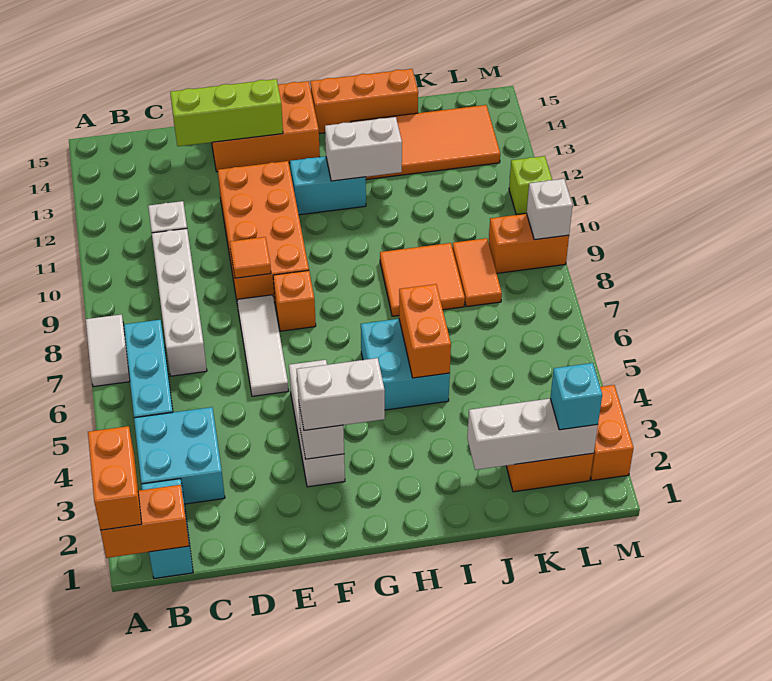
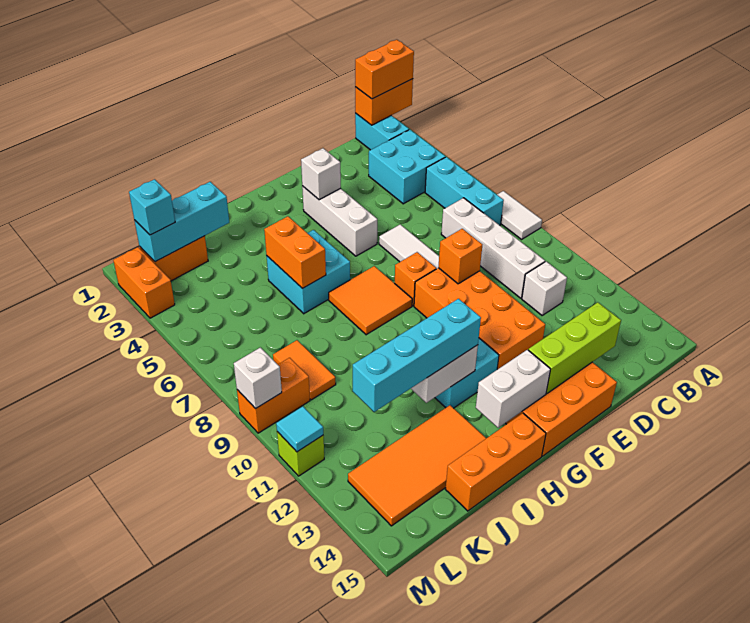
orange 1x2 brick [88,426,142,530] -> orange 1x2 brick turned to [355,40,414,99]
orange 1x1 tile [230,237,271,278] -> orange 1x1 brick [438,229,482,284]
white 1x2 brick [297,358,385,430] -> white 1x2 brick moved to [476,350,551,428]
none -> cyan 1x4 brick [353,299,481,412]
orange 2x2 tile [380,243,465,316] -> orange 2x2 tile moved to [329,266,412,335]
white 1x3 brick [467,399,598,470] -> cyan 1x3 brick [134,182,229,262]
none -> cyan 1x1 tile [276,406,323,452]

